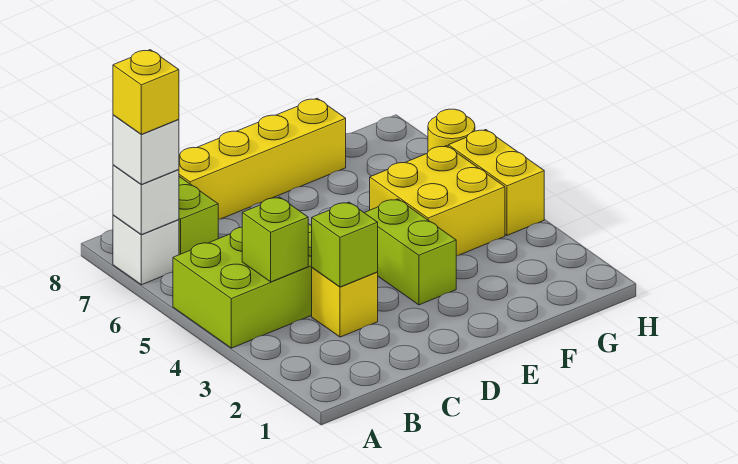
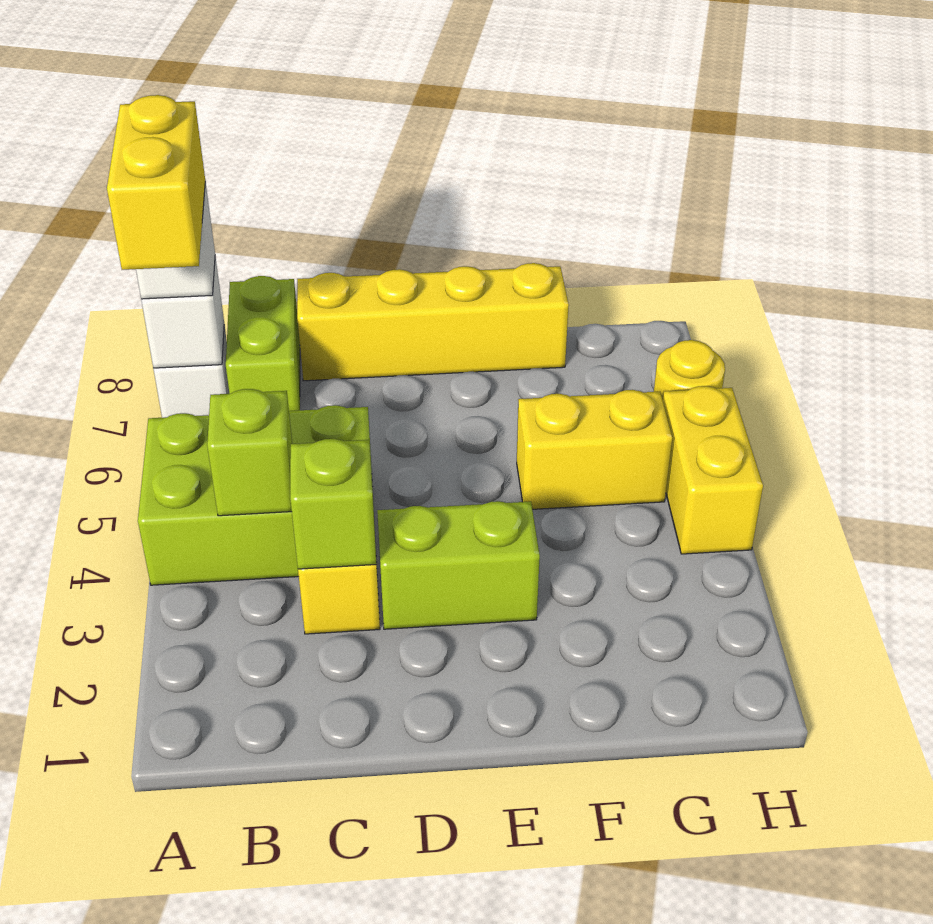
yellow 1x1 brick [113,50,179,134] -> yellow 1x2 brick [107,95,205,270]
lime 1x2 brick [364,199,456,305] -> lime 1x2 brick turned to [377,501,540,629]
yellow 2x2 brick [370,146,505,256] -> yellow 1x2 brick [517,390,672,509]

